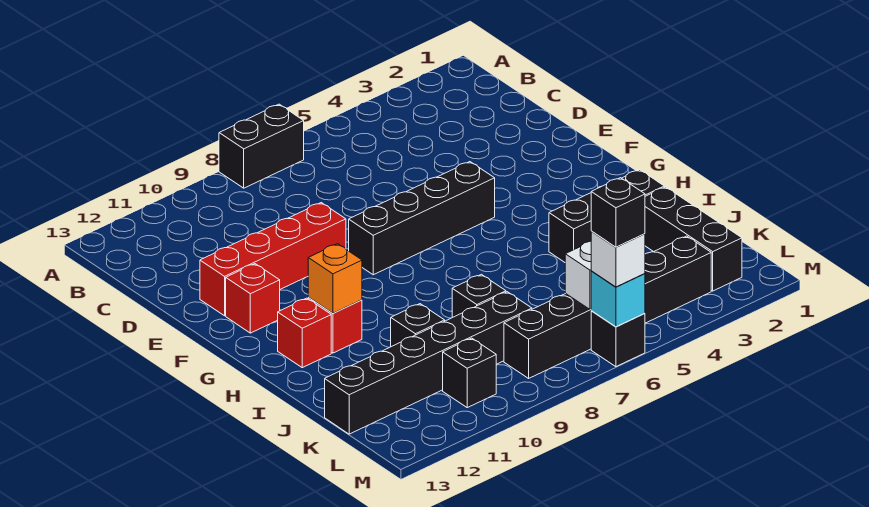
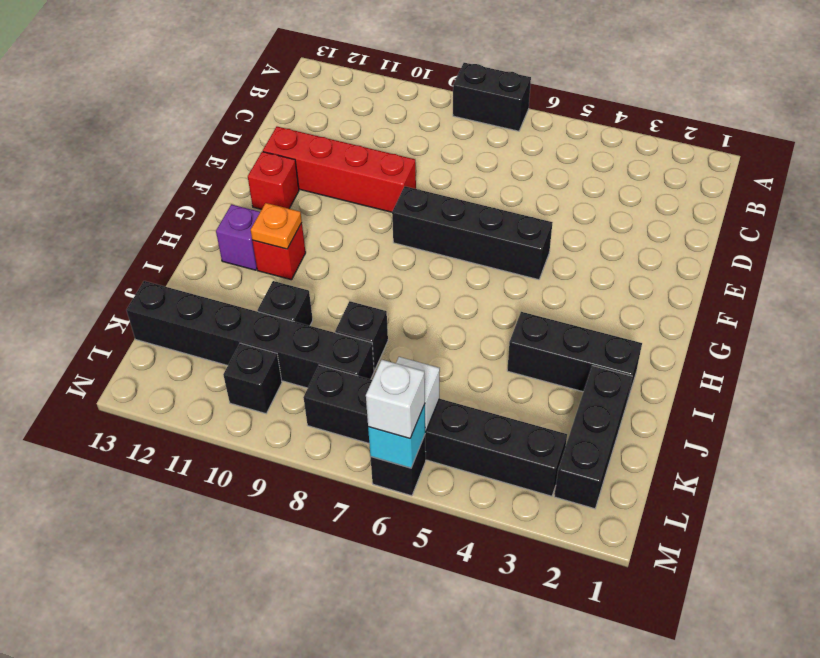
orange 1x1 brick [308,244,362,313] -> orange 1x1 plate [251,203,302,249]
red 1x1 brick [278,298,331,368] -> purple 1x1 brick [216,204,260,270]
black 1x1 brick [591,178,645,247] -> none

